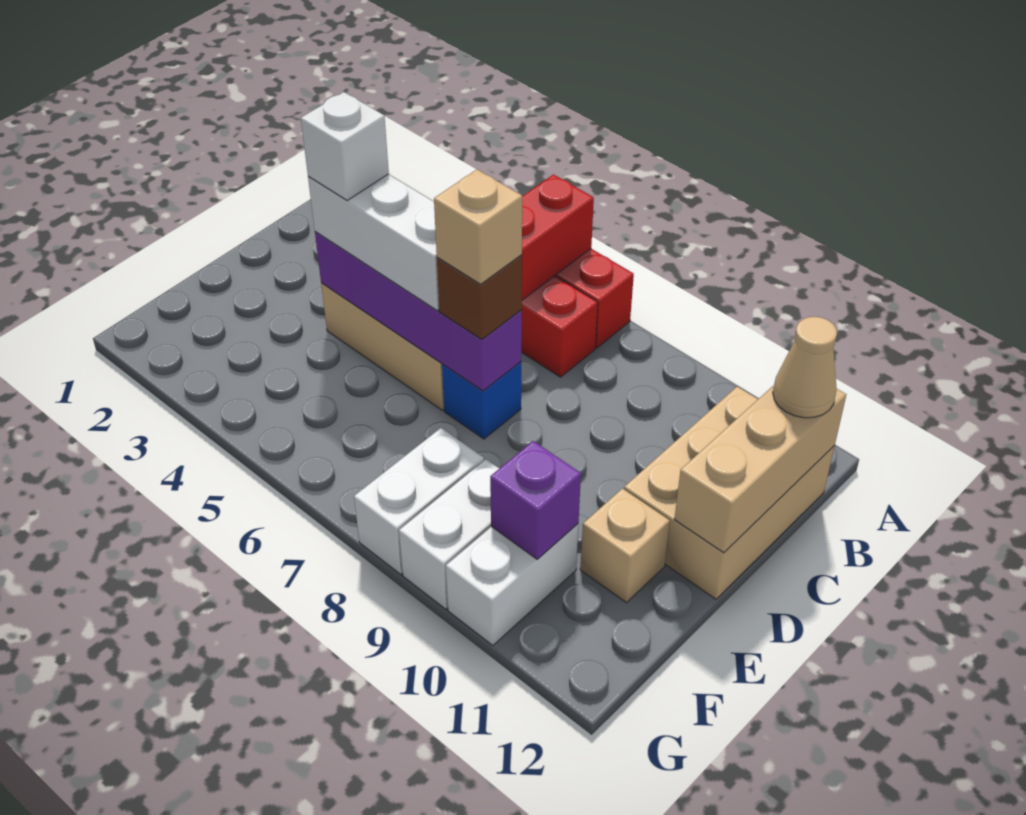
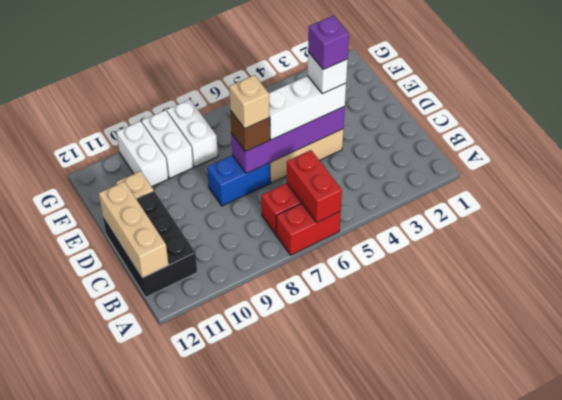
tan 2x3 brick [624,387,834,599] -> black 2x3 brick [103,191,197,297]
tan 1x1 cone [773,317,837,418] -> none
blue 1x1 brick [442,362,521,439] -> blue 1x2 brick [207,155,270,206]
purple 1x1 brick [490,441,581,559] -> purple 1x1 brick moved to [308,16,349,70]

